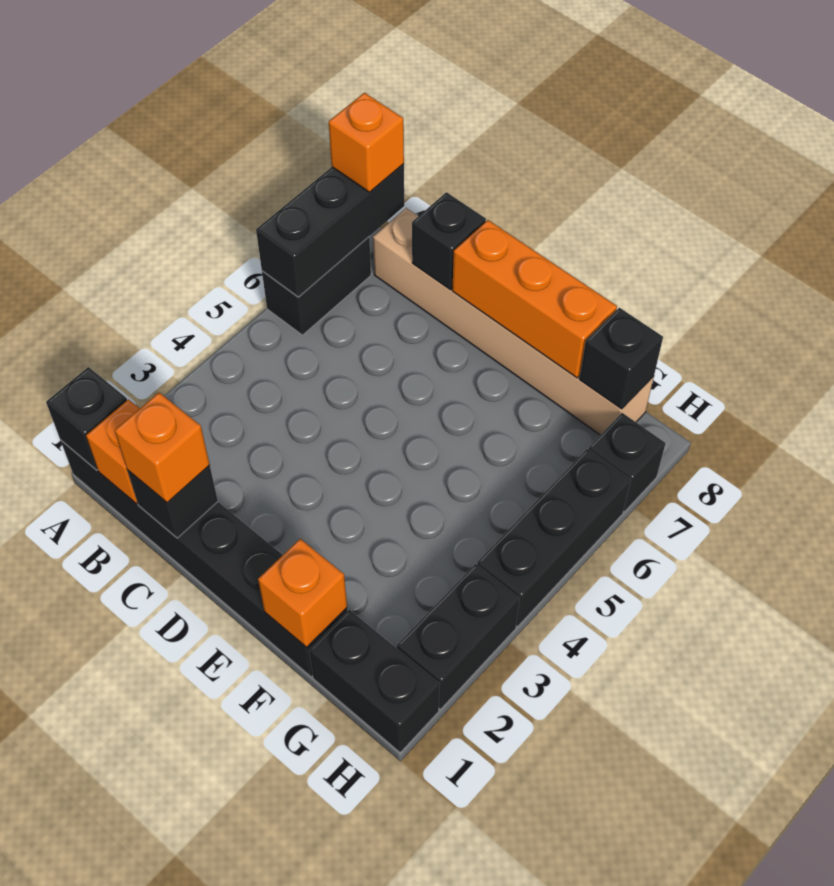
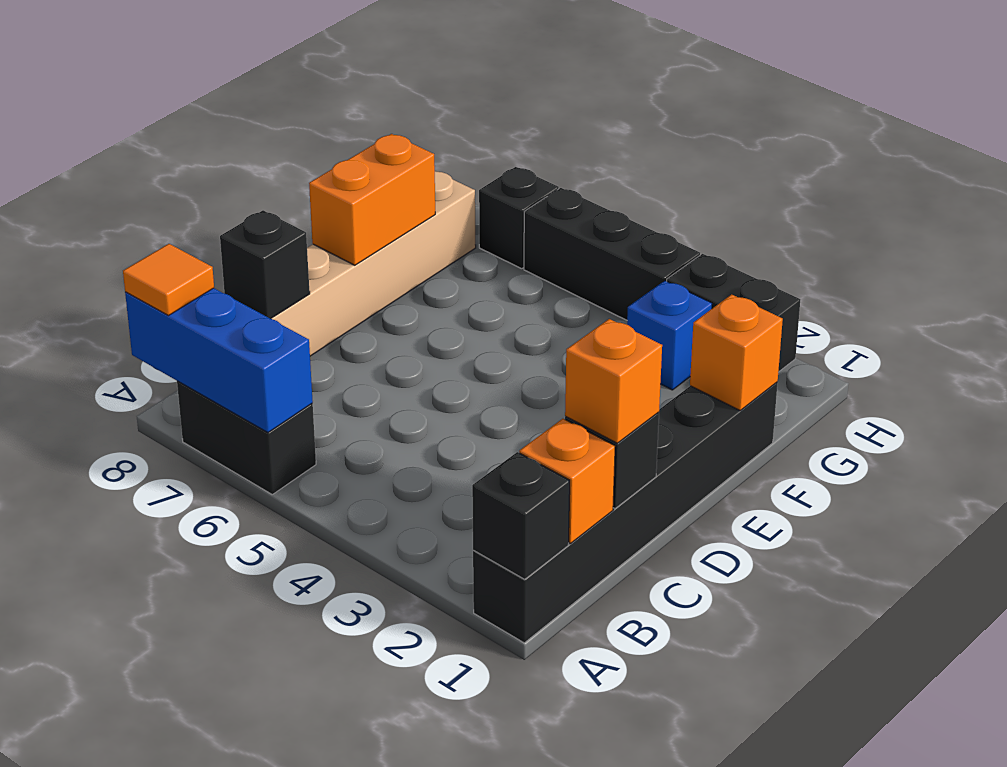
black 1x3 brick [256,164,404,297] -> blue 1x3 brick [125,288,313,433]
orange 1x1 brick [329,93,404,192] -> orange 1x1 tile [123,244,214,316]
orange 1x3 brick [452,220,617,378] -> orange 1x2 brick [309,134,435,265]
black 1x2 brick [309,610,440,753] -> none
none -> blue 1x1 brick [627,281,712,390]
black 1x1 brick [579,308,663,409] -> none

